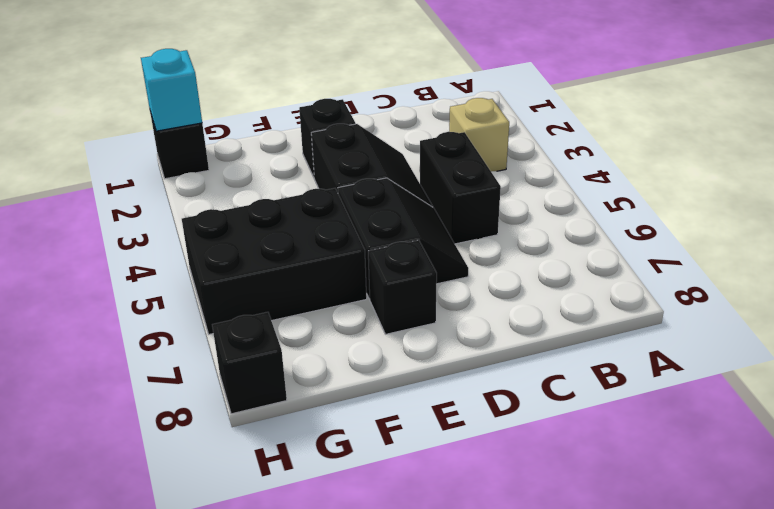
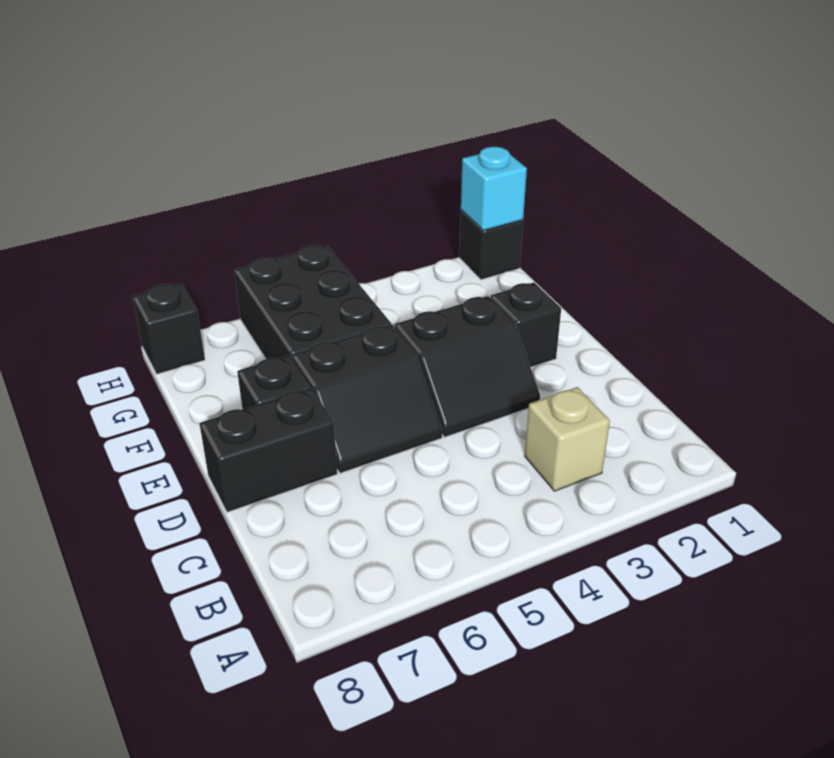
black 1x2 brick [420,132,501,244] -> black 1x2 brick moved to [199,388,337,512]

